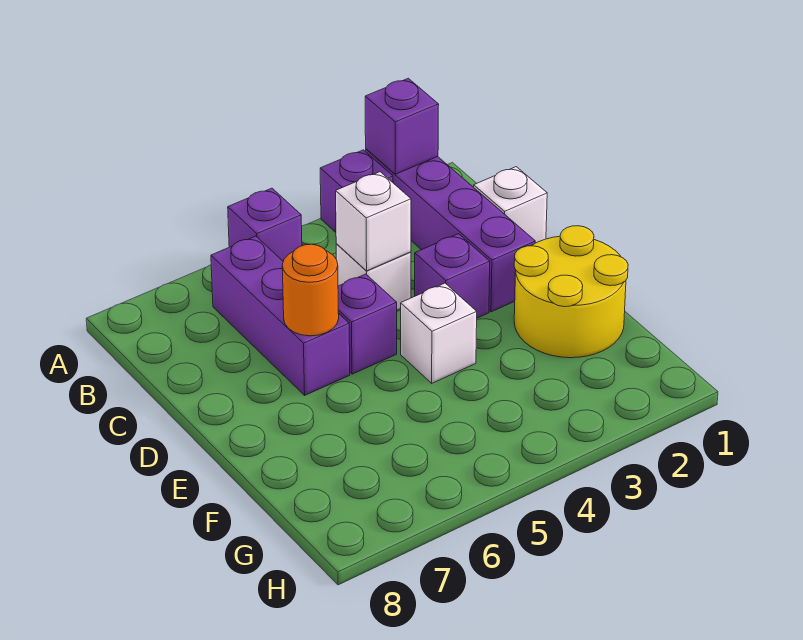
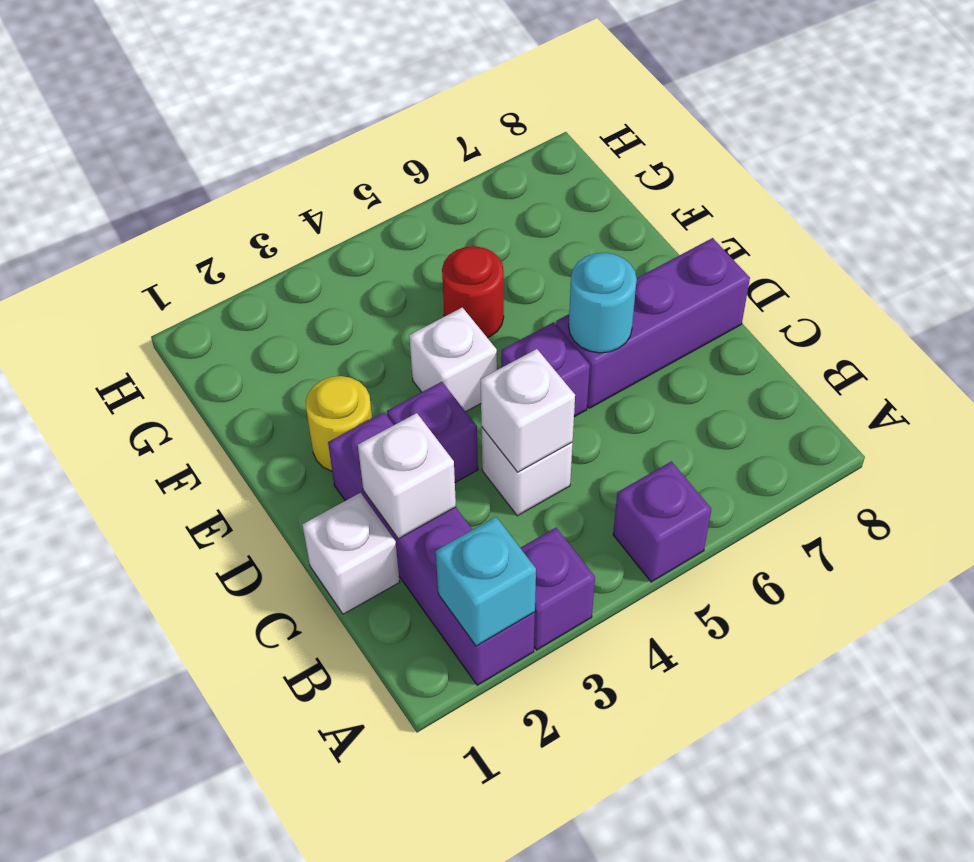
purple 1x1 brick [365,78,439,174] -> cyan 1x1 brick [436,517,536,646]
purple 1x3 brick [211,236,350,395] -> purple 1x3 brick turned to [556,238,750,408]
none -> white 1x1 brick [358,413,456,539]
orange 1x1 round brick [282,244,339,336] -> cyan 1x1 round brick [569,253,637,353]
yellow 2x2 round brick [514,226,628,358] -> yellow 1x1 round brick [306,376,372,471]
none -> red 1x1 round brick [442,246,504,338]

